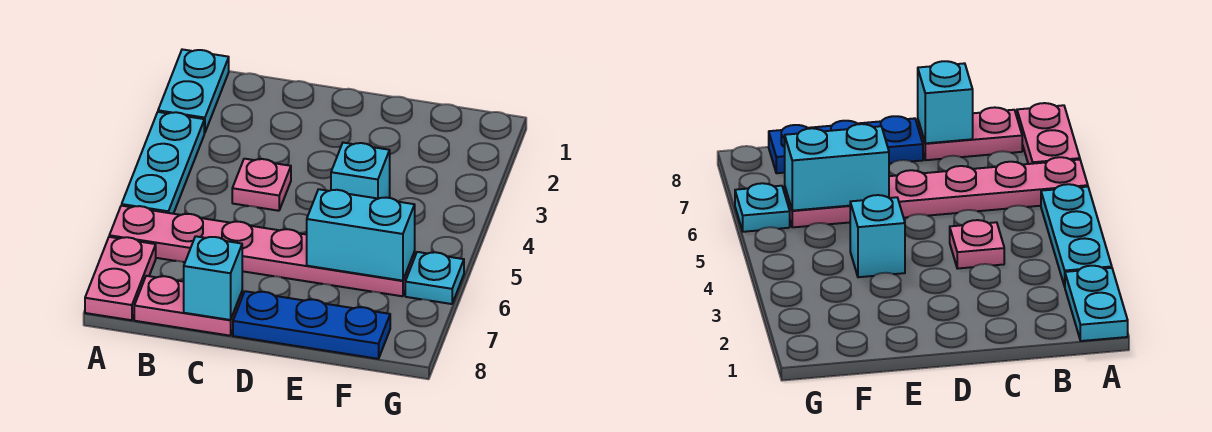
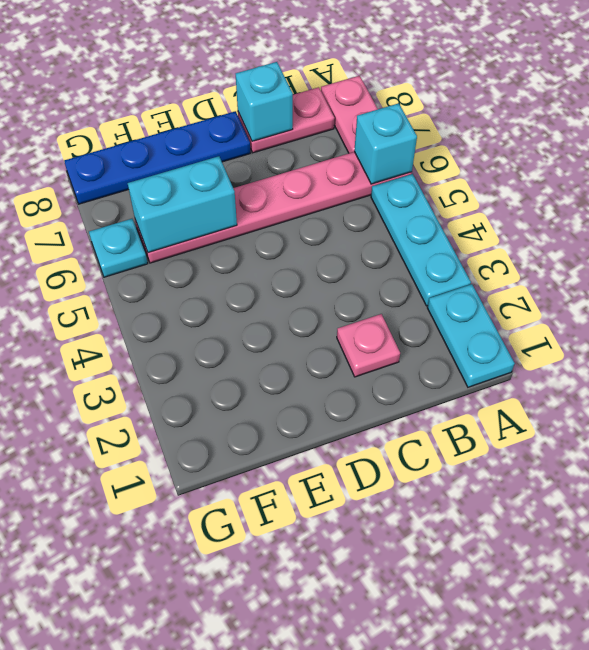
pink 1x1 plate [232,159,291,211] -> pink 1x1 plate moved to [337,314,400,377]
blue 1x3 plate [233,291,390,359] -> blue 1x4 plate [64,111,250,204]
cyan 1x1 brick [331,143,390,199] -> cyan 1x1 brick moved to [354,103,417,184]

